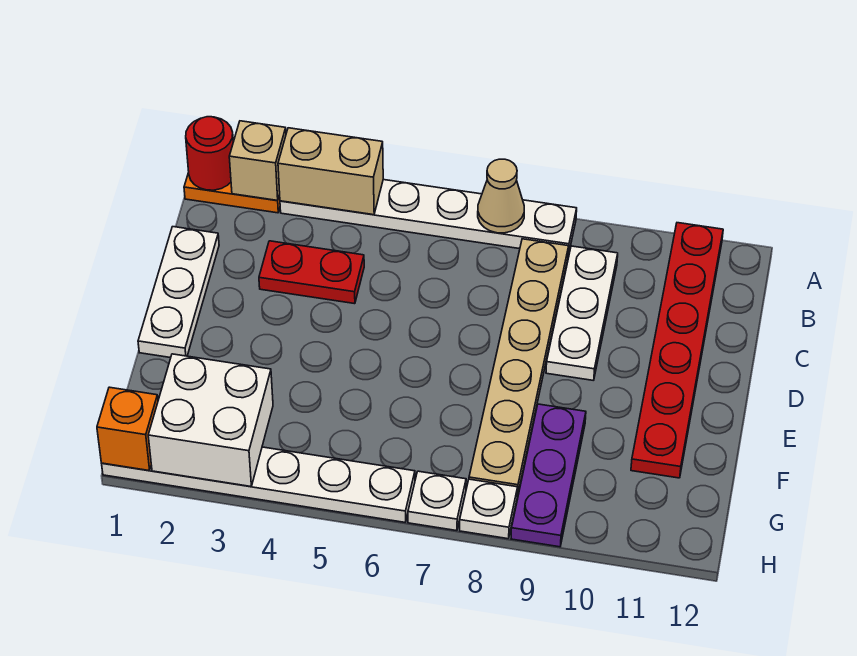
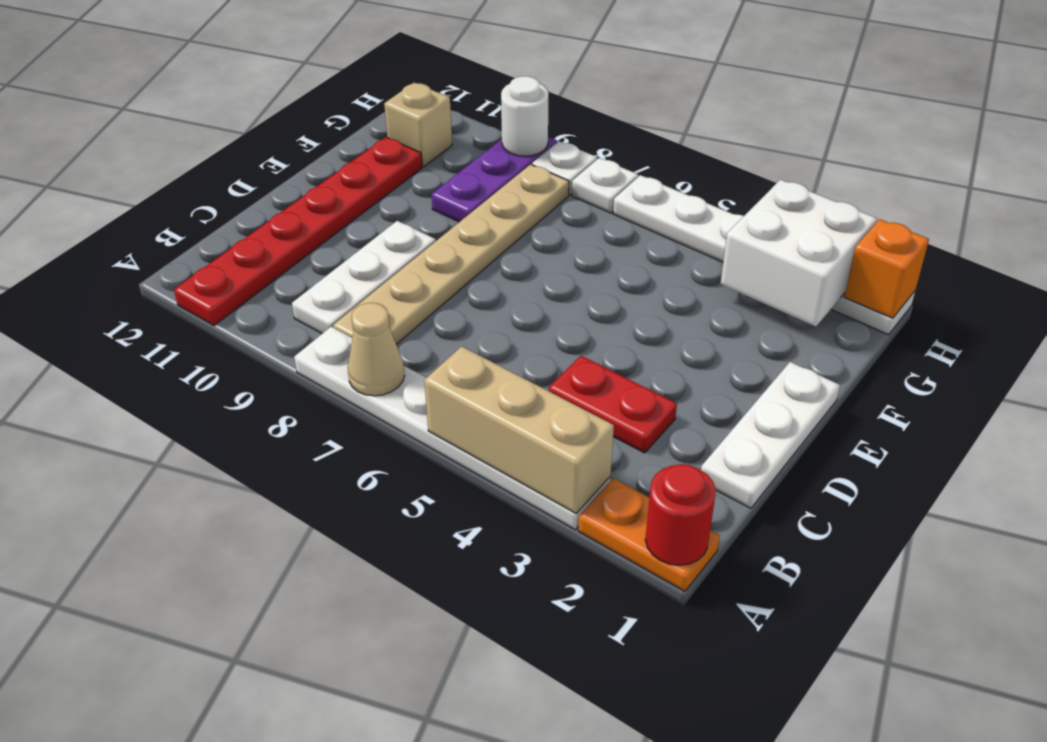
tan 1x1 brick [229,121,286,200] -> tan 1x1 brick moved to [384,83,452,167]
tan 1x2 brick [278,128,383,215] -> tan 1x3 brick [424,346,614,514]
none -> white 1x1 round brick [501,76,549,156]

